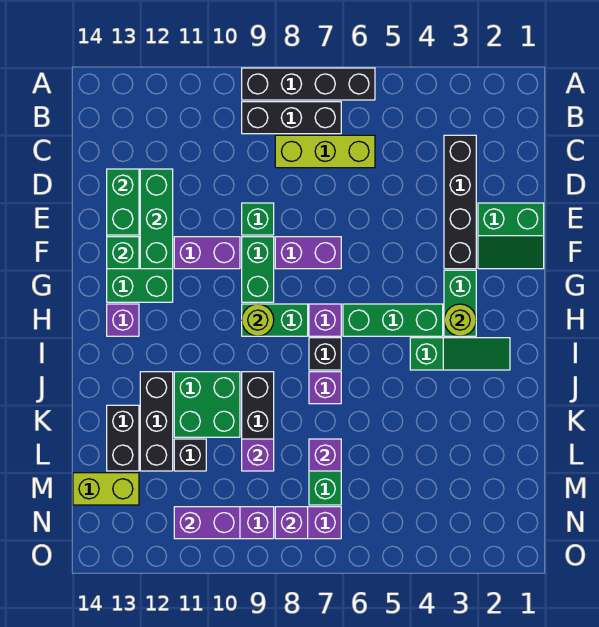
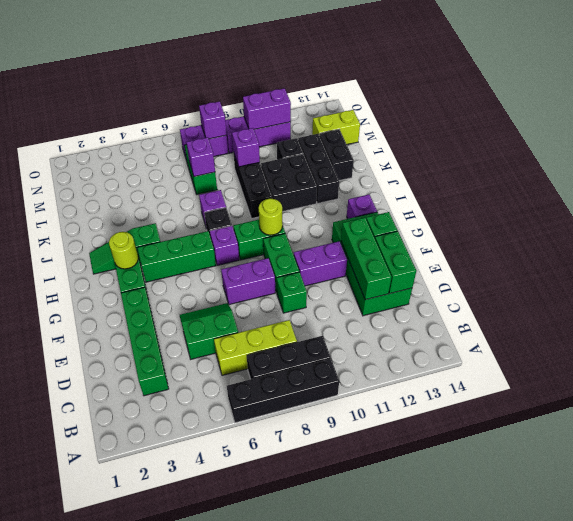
black 1x4 brick [444,135,476,269] -> green 1x4 brick [121,287,169,396]
green 2x2 slope [478,203,544,269] -> green 2x2 slope moved to [180,303,238,359]
green 2x2 brick [174,372,240,437] -> black 2x2 brick [261,154,317,212]

